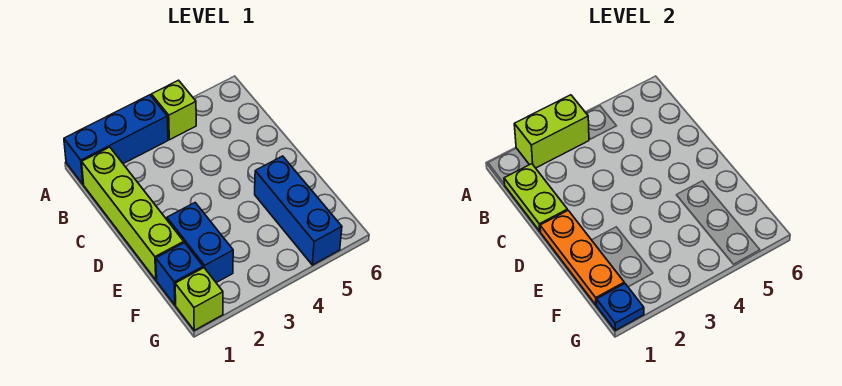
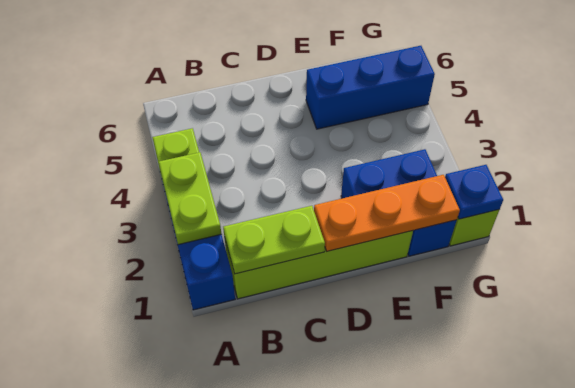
lime 1x2 brick [514,95,589,168] -> lime 1x2 plate [158,152,221,245]

